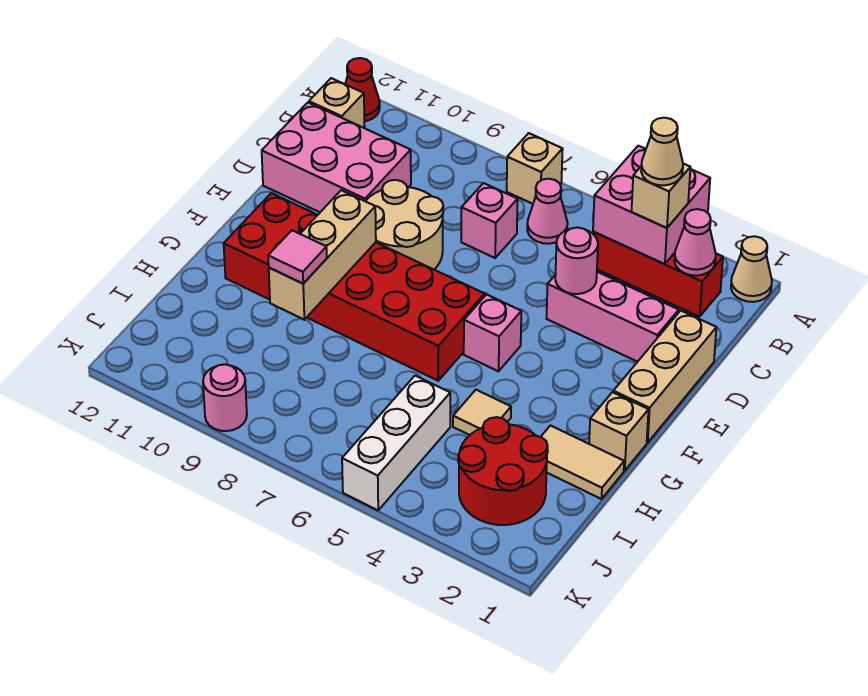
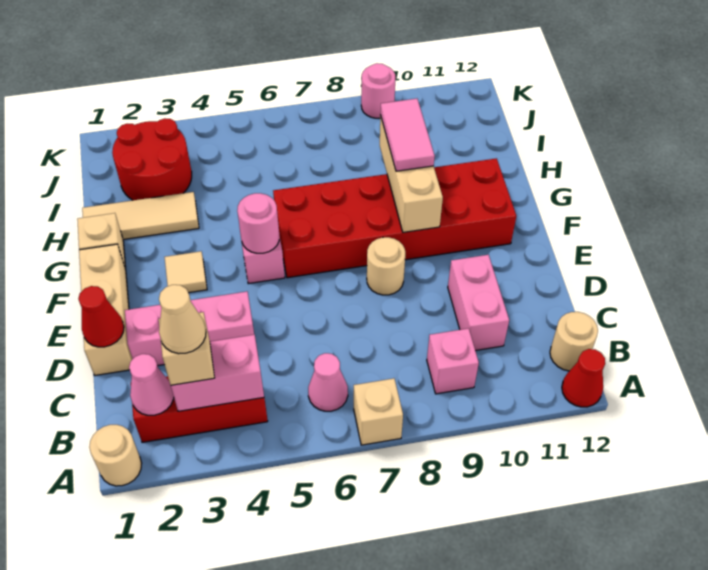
tan 1x1 cone [731,236,772,302] -> tan 1x1 round brick [89,425,142,486]
pink 2x2 brick [593,146,710,264] -> pink 1x2 brick [171,335,264,411]
tan 1x1 brick [309,78,365,128] -> tan 1x1 round brick [550,312,598,371]
pink 1x1 brick [461,183,518,258] -> pink 1x1 brick moved to [427,328,479,394]
pink 2x3 brick [262,103,411,212] -> pink 1x2 brick [448,255,509,351]
none -> red 1x1 cone [78,286,124,347]
pink 1x1 round brick [555,227,598,294] -> pink 1x1 round brick moved to [237,193,279,253]
tan 2x2 round brick [365,180,443,269] -> tan 1x1 round brick [367,237,405,295]
tan 1x2 tile [541,426,624,499] -> tan 1x3 tile [82,192,199,240]
tan 1x1 tile [453,390,511,435] -> tan 1x1 tile moved to [165,251,207,293]
pink 1x1 tile [268,230,327,284] -> pink 1x2 tile [380,99,435,171]
white 1x3 brick [342,376,450,510] -> none

